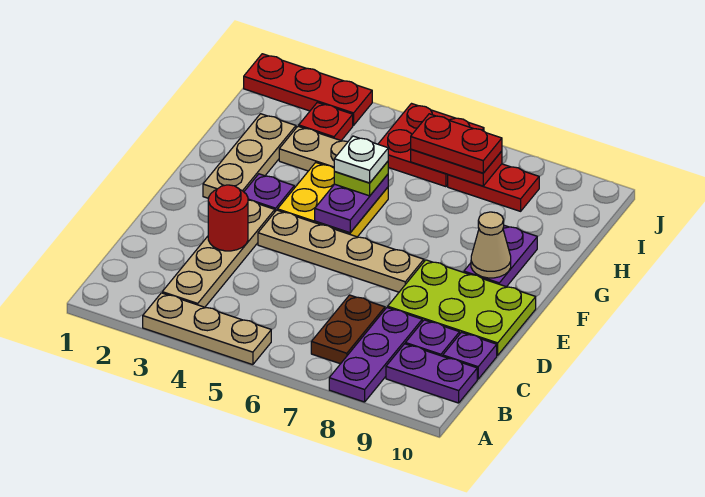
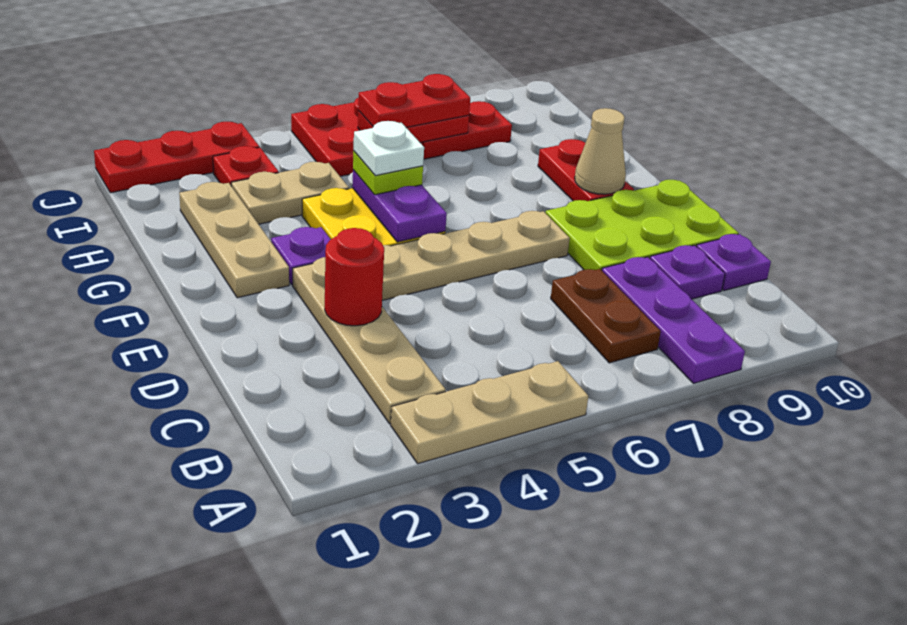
purple 1x2 plate [386,344,477,403] -> none
purple 1x2 plate [464,225,537,287] -> red 1x2 plate [538,139,634,201]

